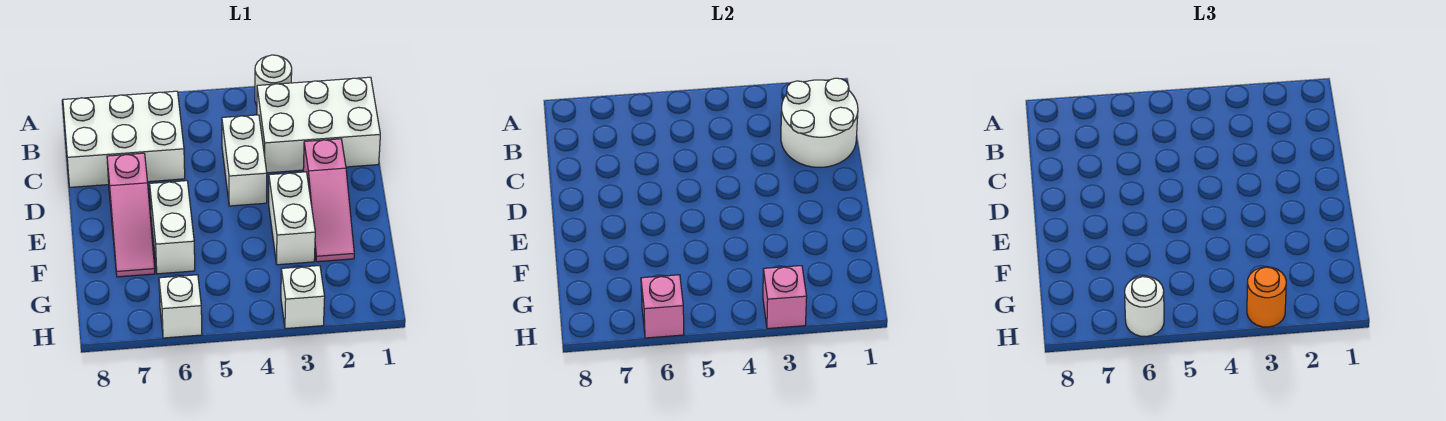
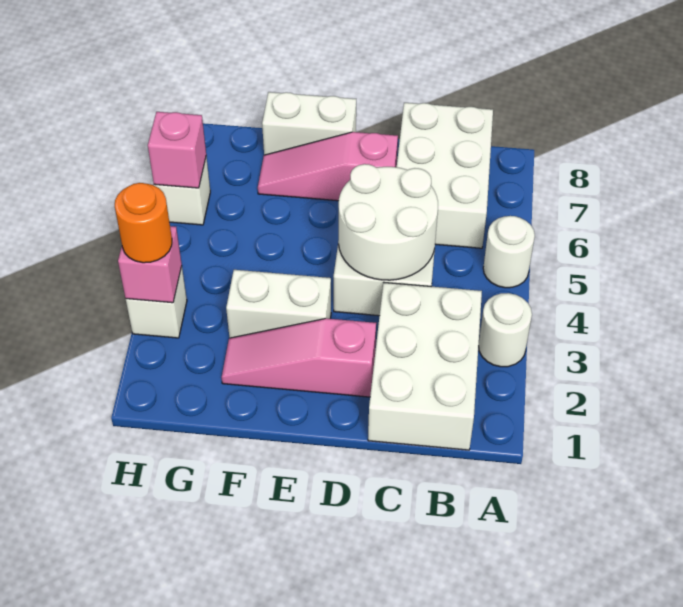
white 2x2 round brick [781,78,858,167] -> white 2x2 round brick moved to [339,164,438,280]
white 1x2 brick [150,181,195,274] -> white 1x2 brick moved to [262,92,356,155]
white 1x1 round brick [1125,276,1164,337] -> white 1x1 round brick moved to [483,216,535,288]

